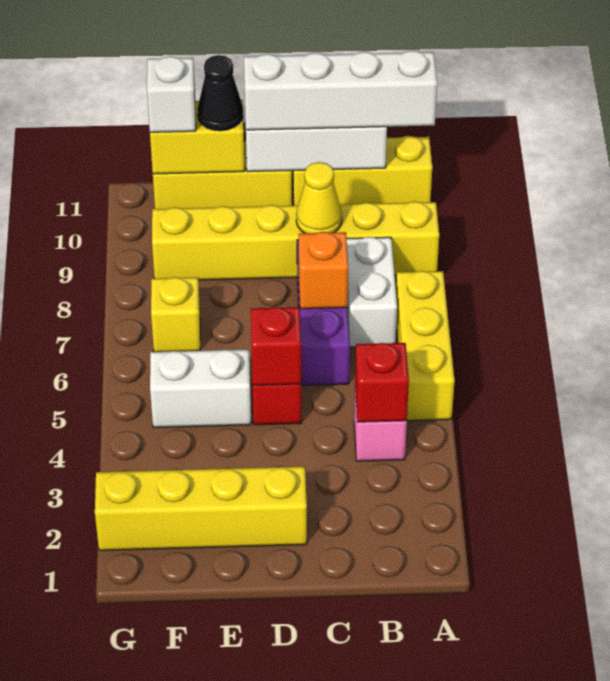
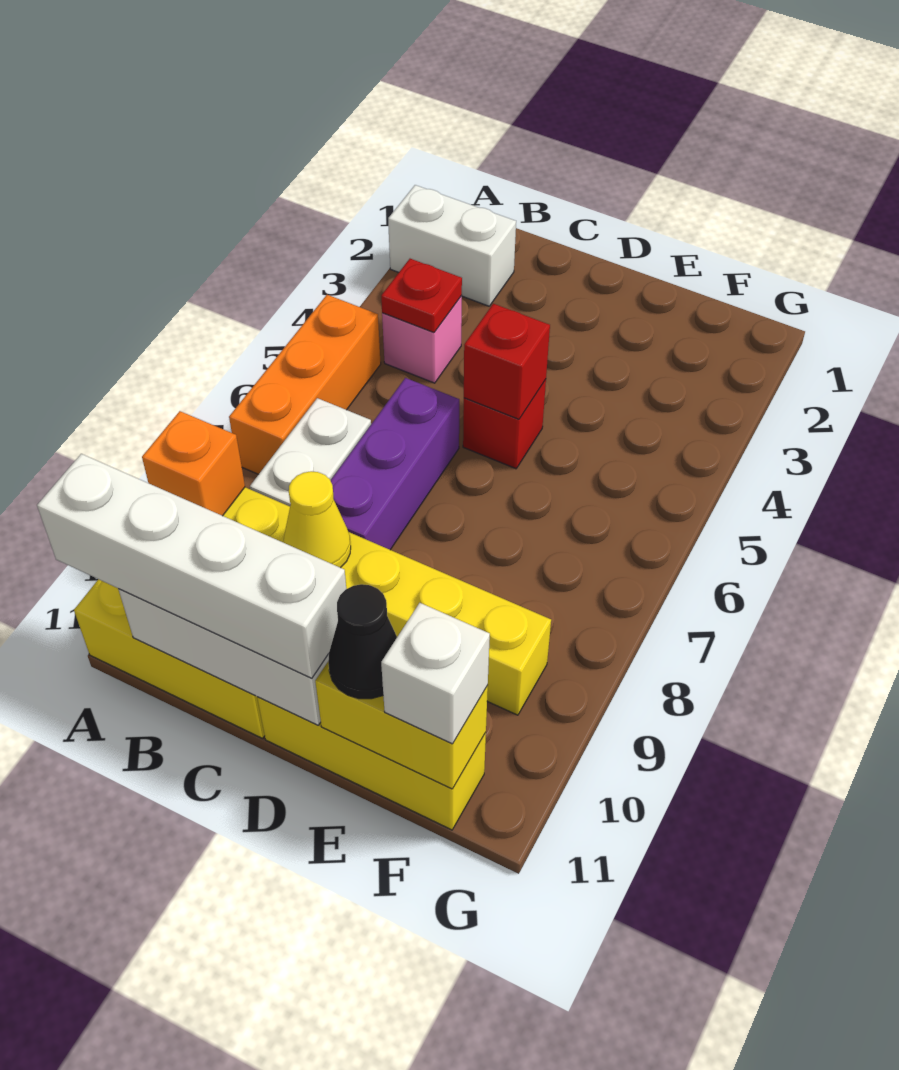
yellow 1x3 brick [396,271,455,421] -> orange 1x3 brick [229,295,381,474]
red 1x1 brick [355,343,409,422] -> red 1x1 plate [381,259,462,332]
orange 1x1 brick [299,232,348,309] -> orange 1x1 brick moved to [142,411,245,516]
yellow 1x4 brick [95,467,307,550] -> none
white 1x2 brick [150,350,251,428] -> white 1x2 brick moved to [388,185,516,306]
yellow 1x1 brick [151,277,200,352] -> none

